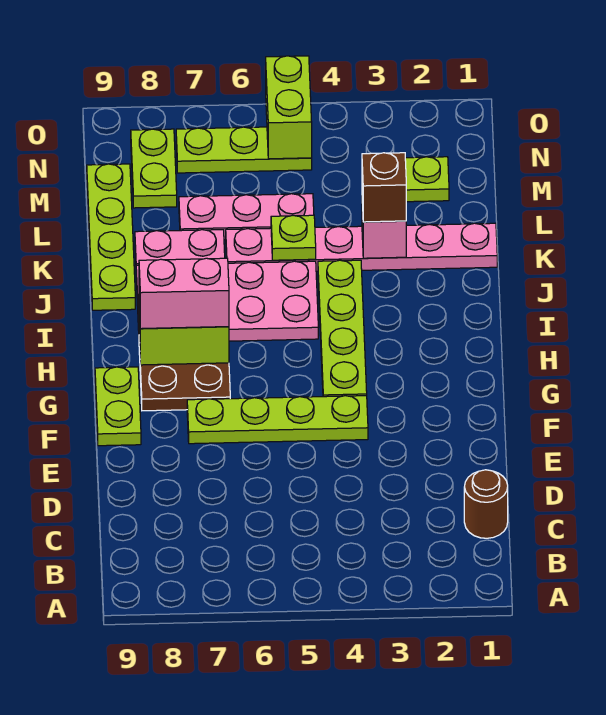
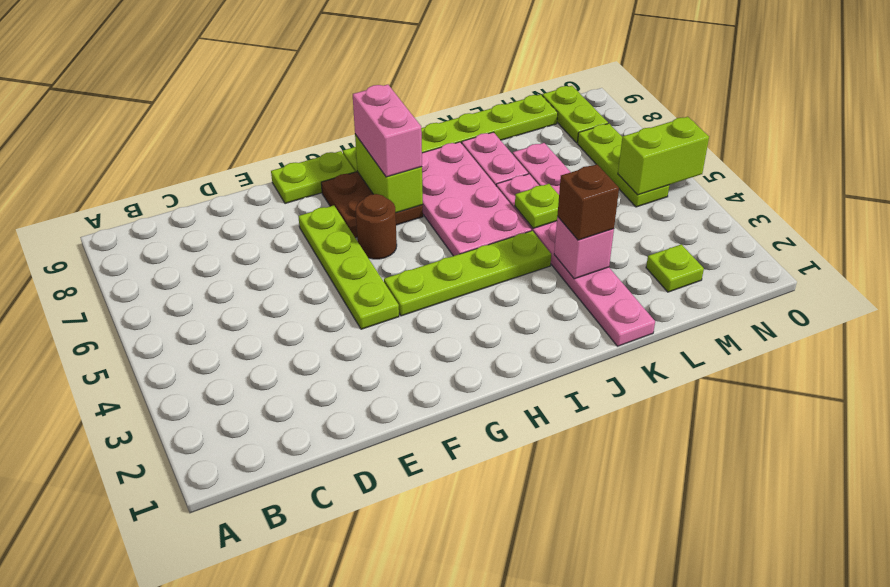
brown 1x1 round brick [464,470,508,538] -> brown 1x1 round brick moved to [356,194,397,259]
lime 1x4 plate [87,164,135,310] -> lime 1x6 plate [343,94,558,172]
lime 1x2 plate [131,129,177,208] -> lime 1x2 plate turned to [542,86,608,143]

